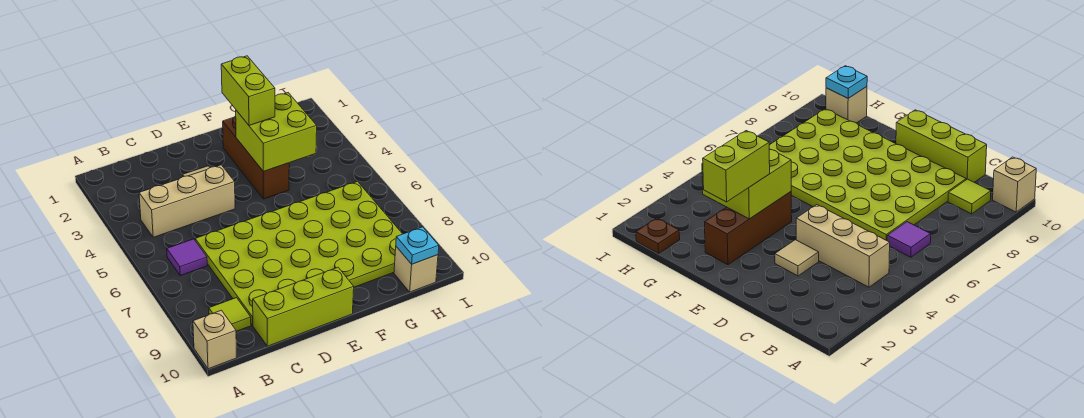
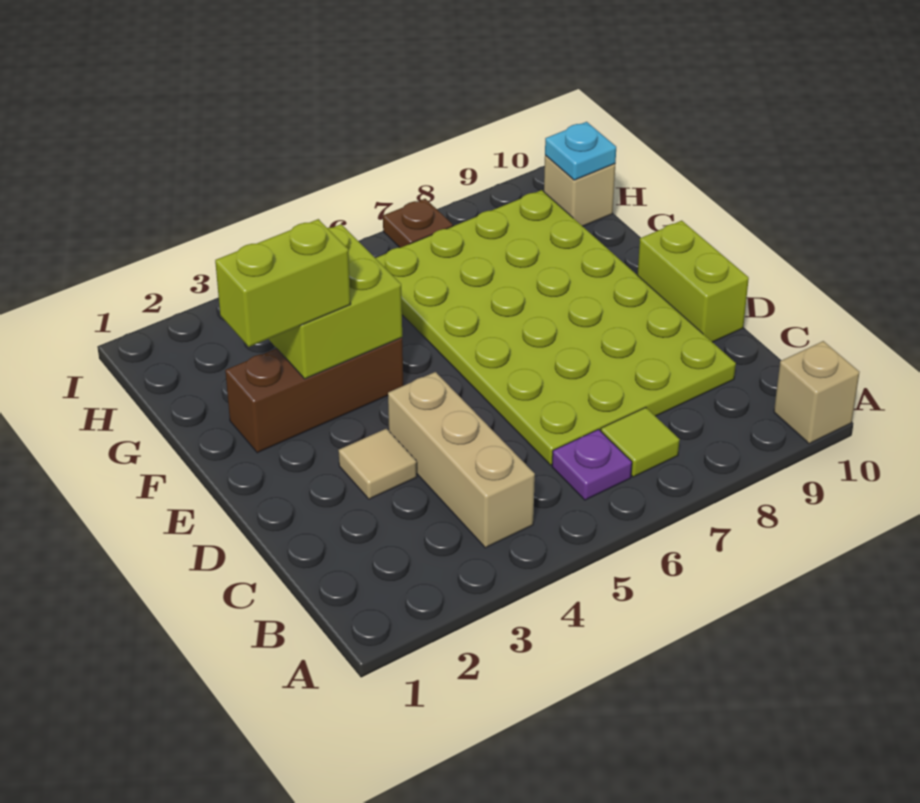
purple 1x1 tile [167,239,207,276] -> purple 1x1 plate [552,429,632,500]
lime 1x1 tile [209,298,251,331] -> lime 1x1 tile moved to [601,407,680,477]
lime 1x3 brick [253,267,354,346] -> lime 1x2 brick [637,221,749,342]
brown 1x1 plate [636,218,680,254] -> brown 1x1 plate moved to [383,199,453,248]

